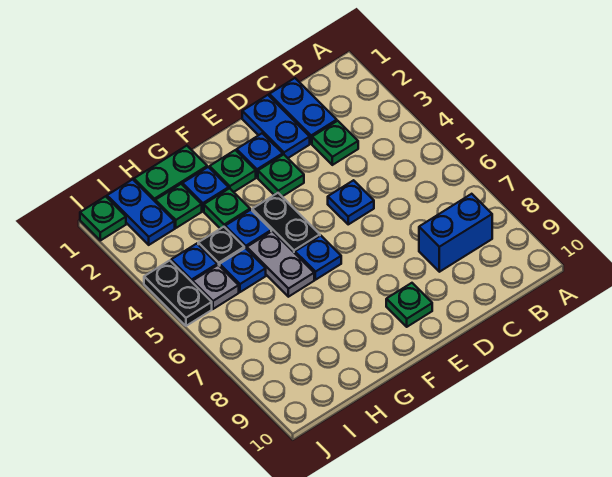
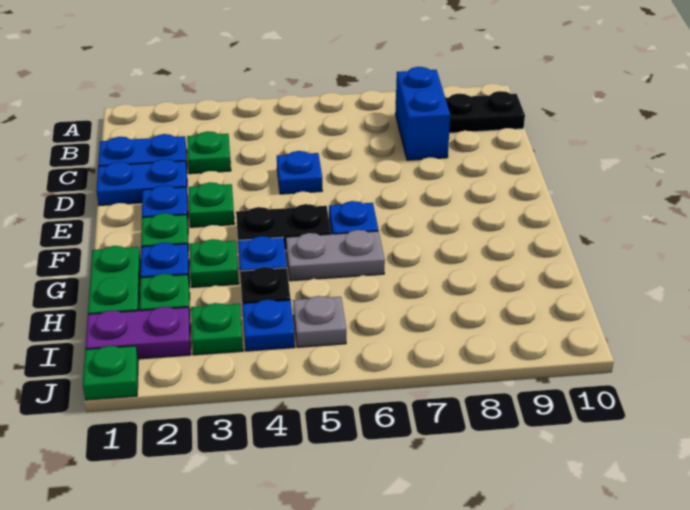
green 1x1 plate [386,283,432,327] -> green 1x1 plate moved to [191,303,243,355]
blue 1x1 plate [220,248,266,292] -> none
blue 1x2 plate [107,179,175,245] -> purple 1x2 plate [85,307,191,359]
black 1x2 plate [144,261,212,326] -> black 1x2 plate moved to [445,91,525,133]

